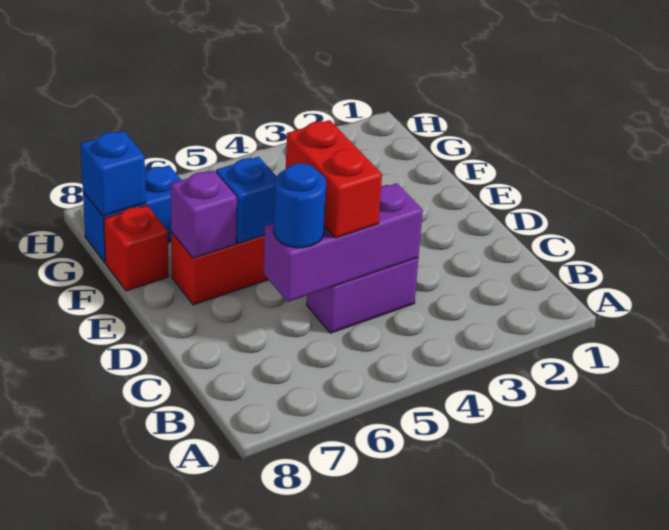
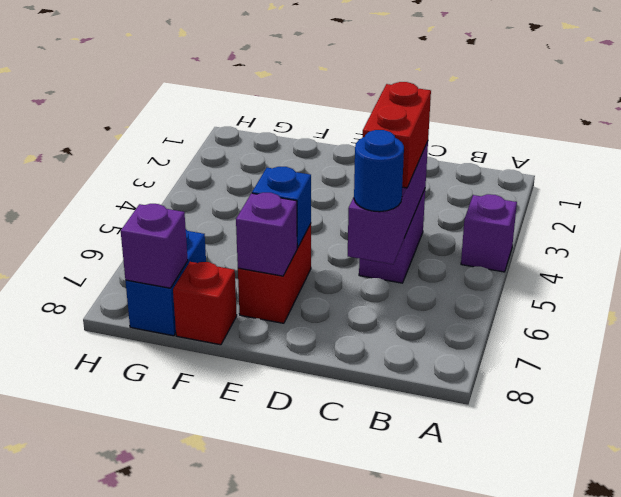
none -> purple 1x1 brick [461,194,517,272]
red 1x2 brick [286,120,382,238] -> red 1x2 brick turned to [362,82,431,188]
blue 1x1 brick [81,131,146,216] -> purple 1x1 brick [121,204,188,288]

